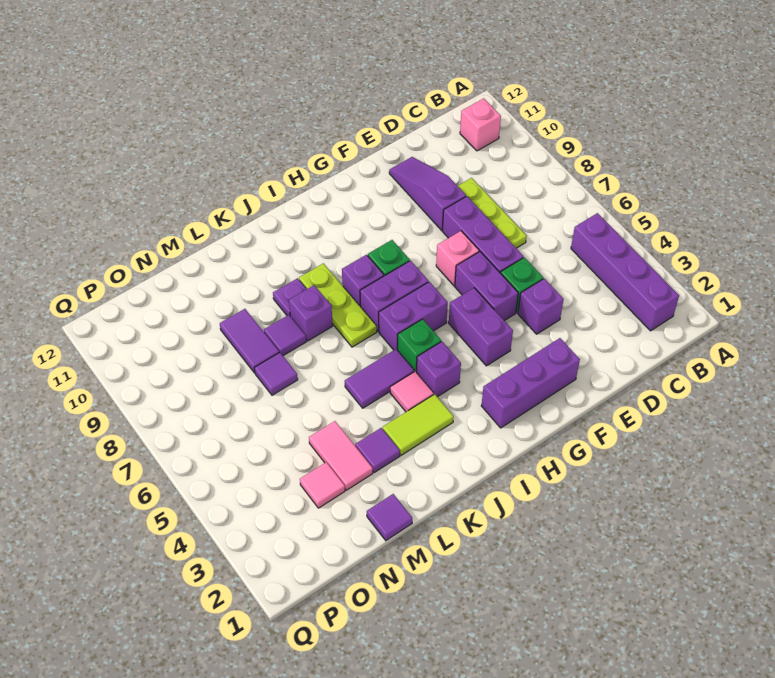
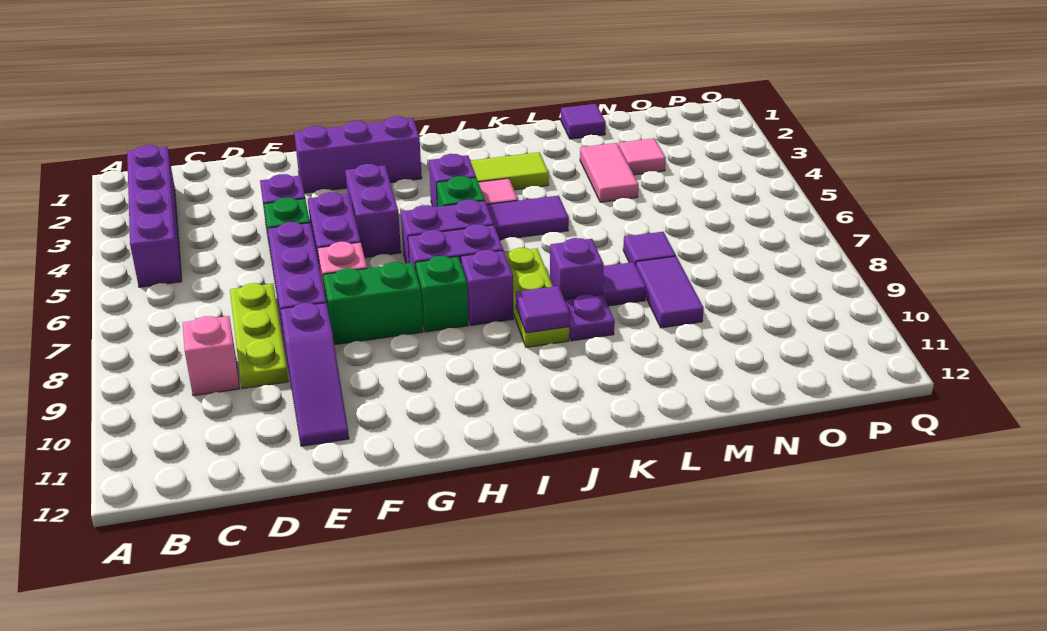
pink 1x1 brick [460,99,501,151] -> pink 1x1 brick moved to [183,316,240,396]
none -> green 1x2 brick [323,262,423,345]
purple 1x1 tile [355,428,400,473] -> purple 1x1 tile moved to [516,286,570,333]

